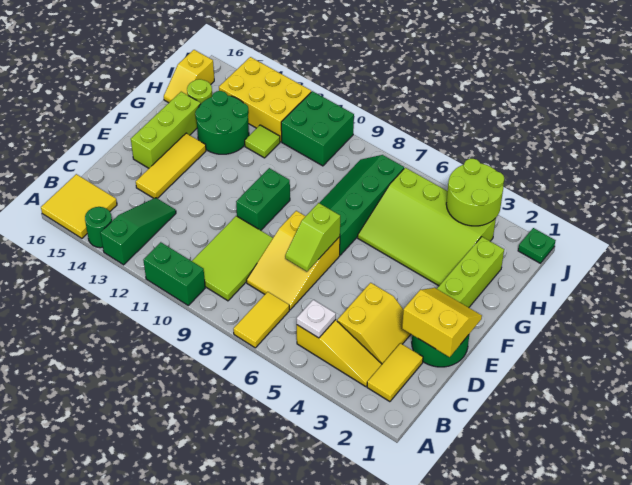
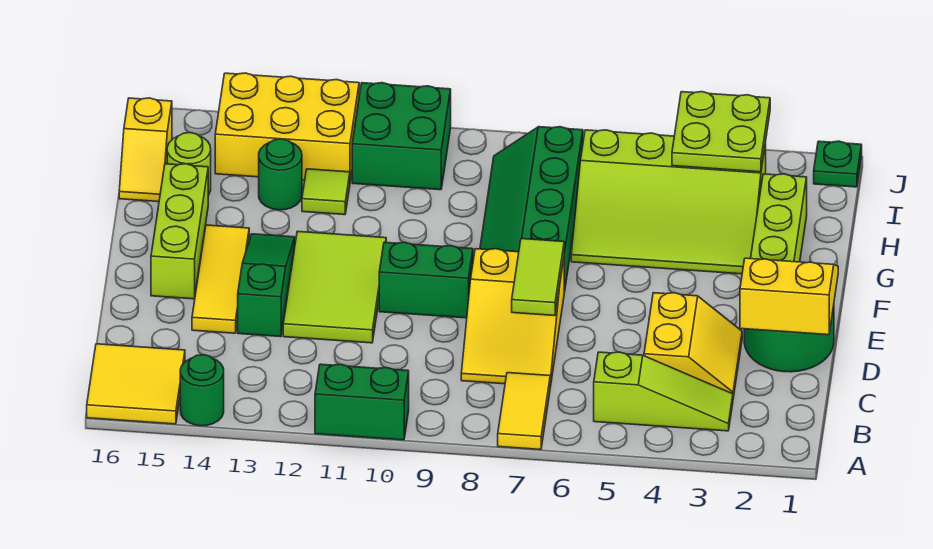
green 1x3 slope [101,198,176,265] -> green 1x3 slope moved to [238,234,295,337]
yellow 1x2 tile [367,343,423,402] -> none
yellow 1x3 slope [297,320,382,387] -> lime 1x3 slope [594,352,733,431]
white 1x1 plate [296,300,336,338] -> none
lime 2x3 tile [192,216,273,301] -> lime 2x3 tile moved to [283,231,386,343]
lime 1x2 slope [285,203,340,271] -> lime 1x2 tile [512,239,564,316]
green 1x2 brick [236,168,290,230] -> green 1x2 brick turned to [379,242,473,318]
green 2x2 round brick [195,91,249,154] -> green 1x1 round brick [259,139,302,210]
lime 2x2 round brick [446,159,504,226] -> lime 2x2 plate [672,92,770,172]

